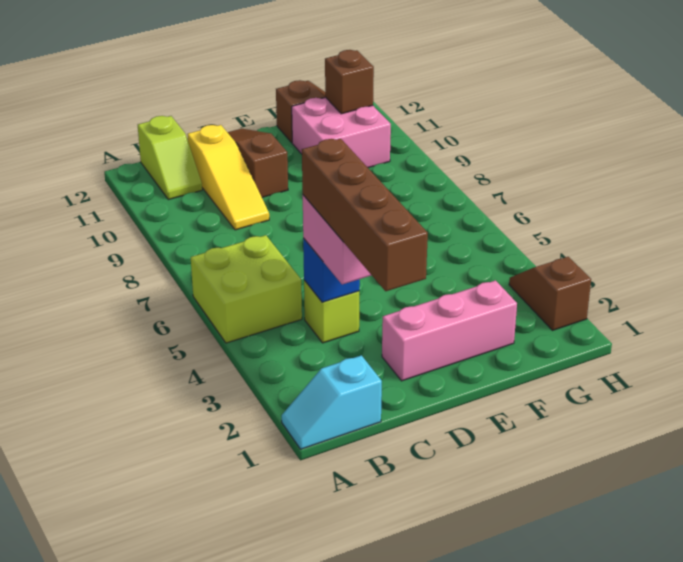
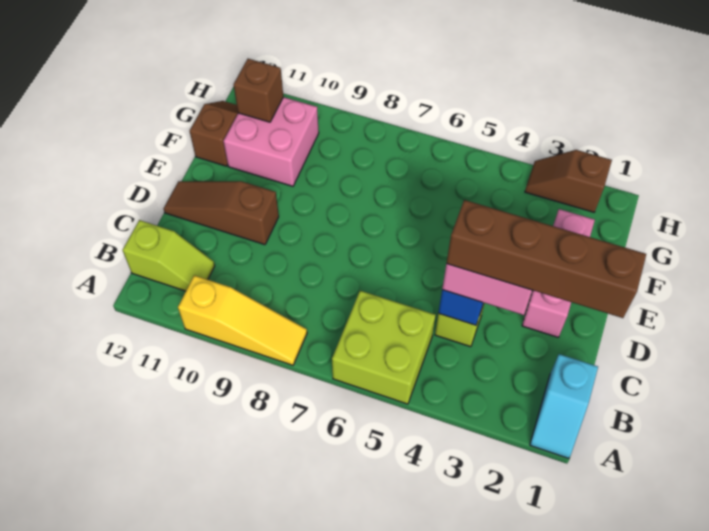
yellow 1x3 slope [188,125,269,230] -> yellow 1x3 slope moved to [178,275,307,365]

